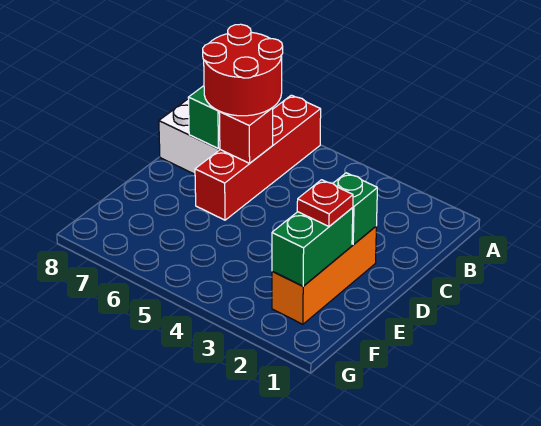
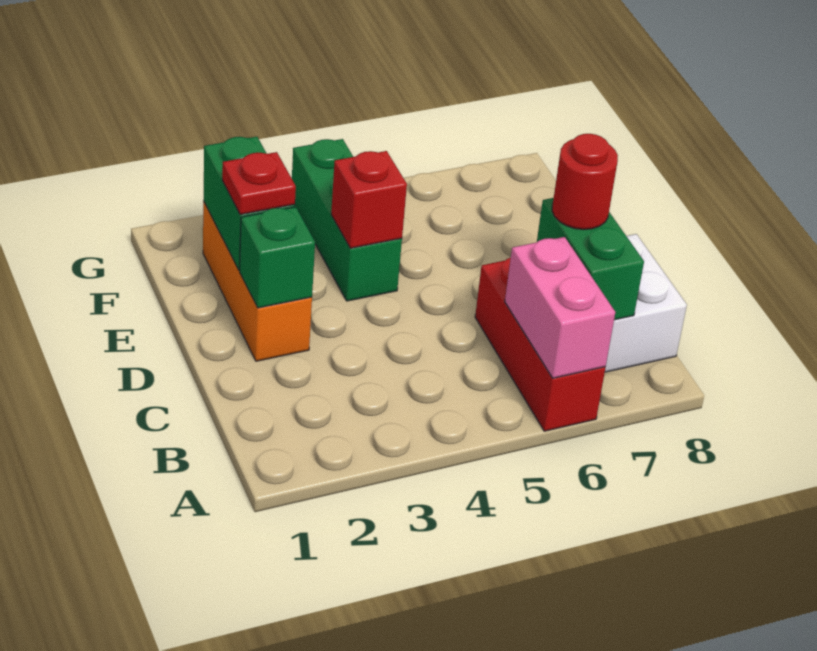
red 1x4 brick [195,95,321,220] -> red 1x3 brick [475,258,605,431]
none -> pink 1x2 brick [505,237,615,378]
red 2x2 round brick [203,24,283,116] -> red 1x1 round brick [552,134,618,230]
red 1x1 brick [219,108,273,163] -> red 1x1 brick moved to [331,151,407,248]
none -> green 1x3 brick [292,139,402,301]

